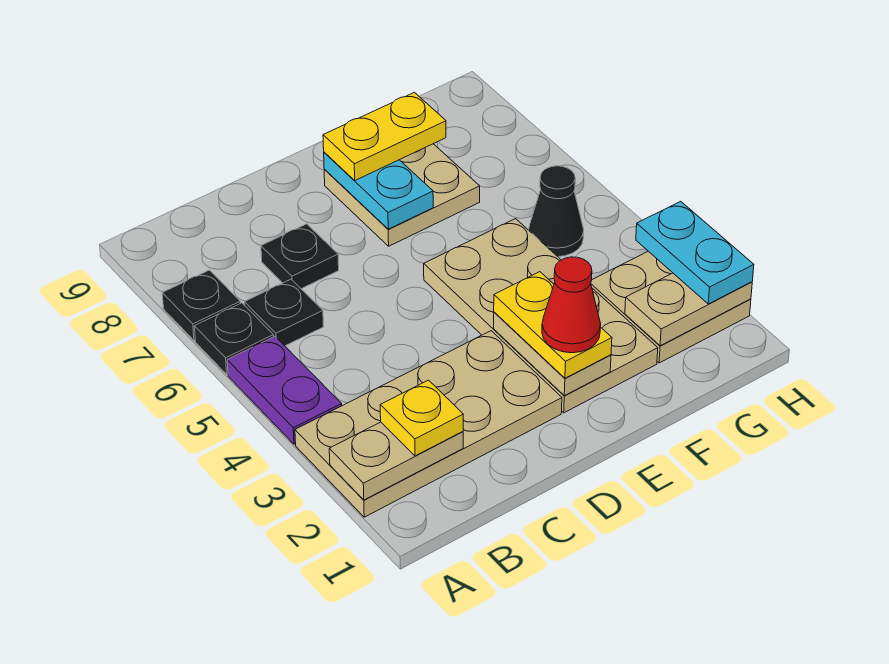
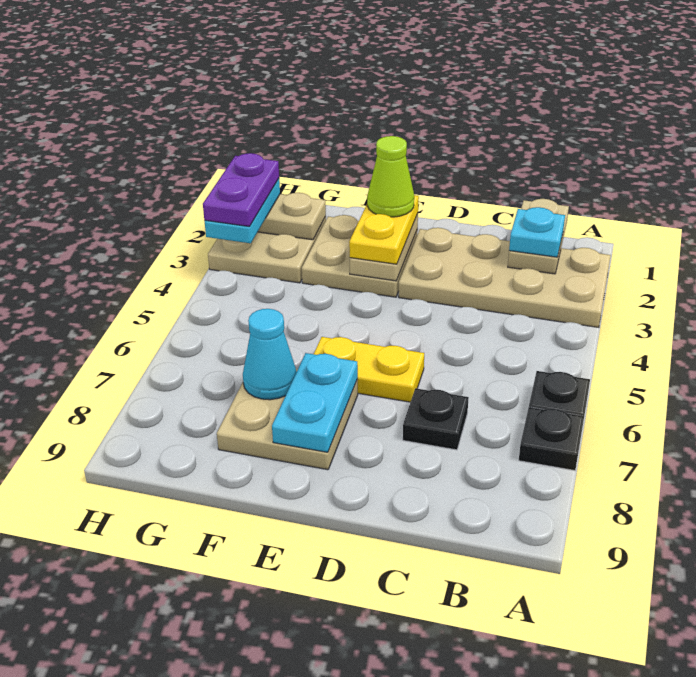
tan 1x2 plate [329,422,463,500] -> tan 1x2 plate turned to [508,199,569,274]
purple 1x2 plate [227,336,342,444] -> purple 1x2 plate moved to [203,153,279,227]
yellow 1x1 plate [380,380,463,456] -> cyan 1x1 plate [509,207,565,257]
black 1x1 plate [244,279,323,346] -> none
tan 2x4 plate [424,219,658,413] -> tan 2x2 plate [302,215,418,297]
red 1x1 cone [542,257,601,353] -> lime 1x1 cone [367,136,414,217]
yellow 1x2 plate [323,92,446,181] -> yellow 1x2 plate moved to [314,337,424,402]
none -> cyan 1x1 cone [243,309,297,400]
black 1x1 cone [529,166,584,257] -> none

